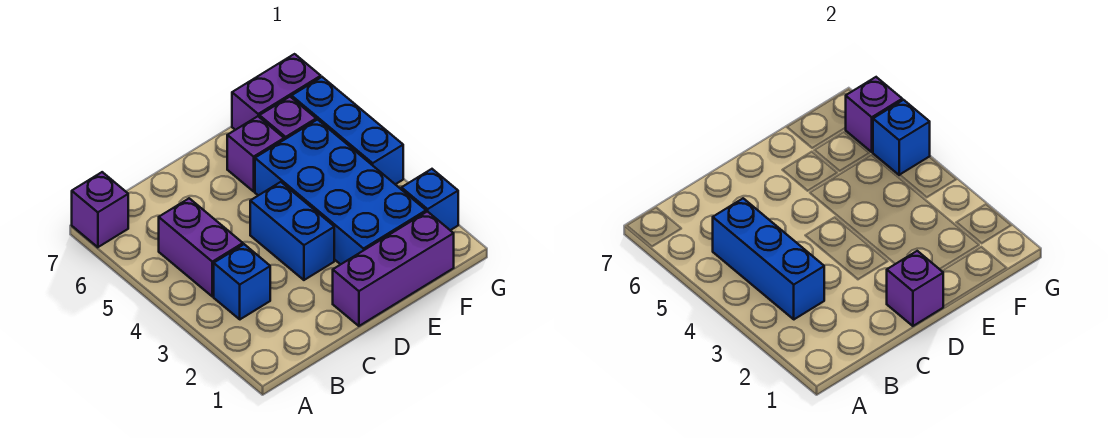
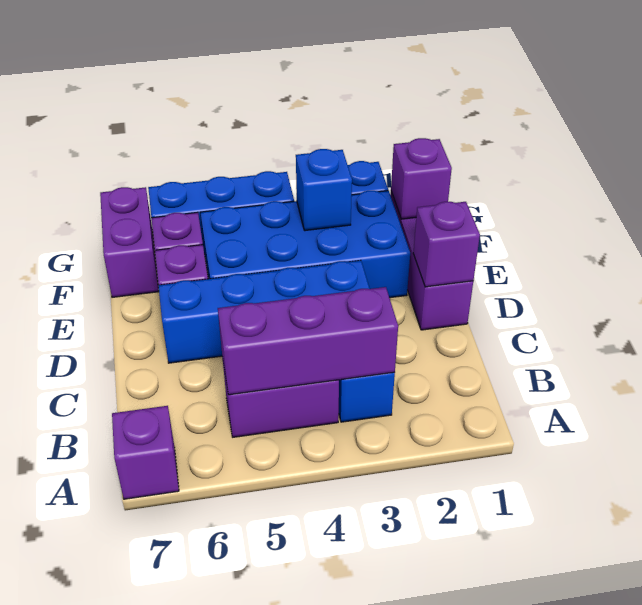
blue 1x3 brick [713,198,824,319] -> purple 1x3 brick [218,287,398,395]
blue 1x2 brick [250,182,334,280] -> blue 1x4 brick [158,260,370,363]
blue 1x1 brick [873,100,930,175] -> blue 1x1 brick moved to [296,149,352,231]
purple 1x1 brick [846,77,902,152] -> purple 1x1 brick moved to [391,138,452,219]

